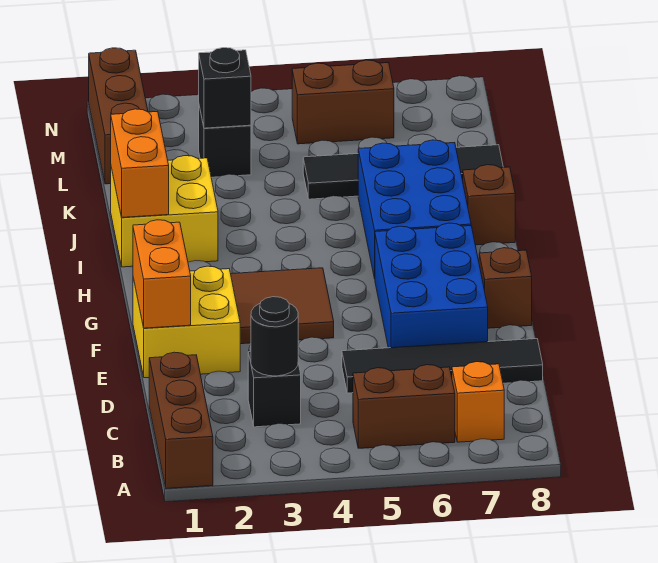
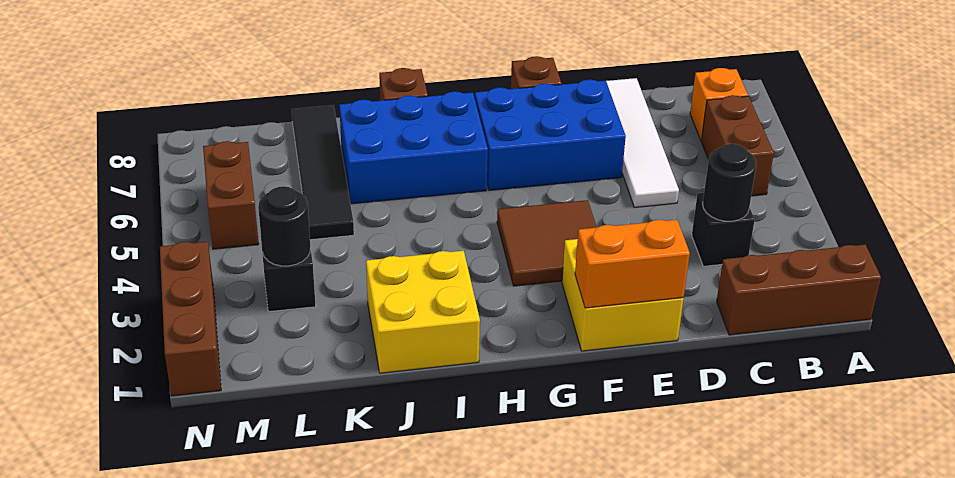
black 1x4 tile [342,339,543,393] -> white 1x4 tile [606,78,679,208]
orange 1x2 brick [111,109,169,217] -> none
brown 1x3 brick [89,48,148,184] -> brown 1x3 brick turned to [160,242,221,396]
black 1x1 brick [199,48,251,128] -> black 1x1 round brick [258,186,311,266]

